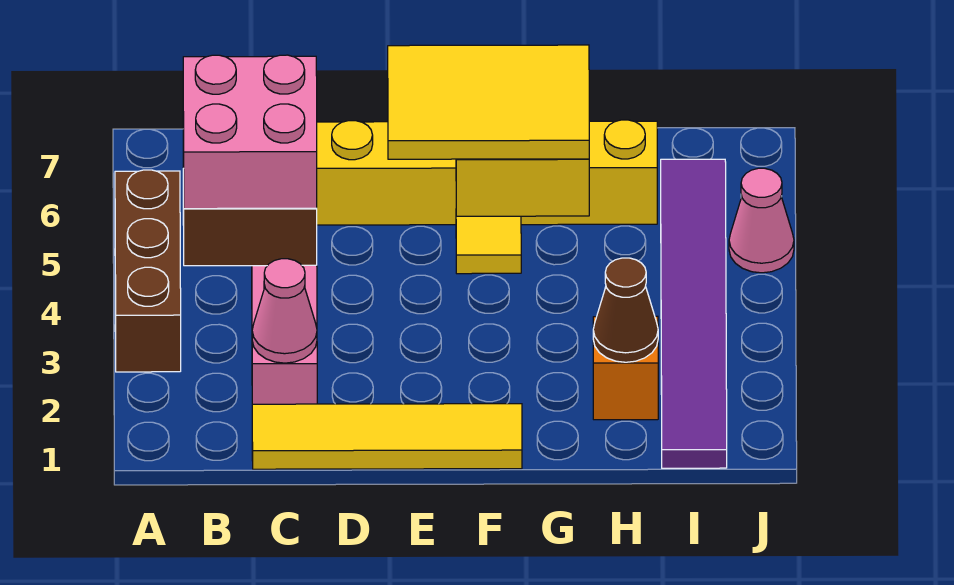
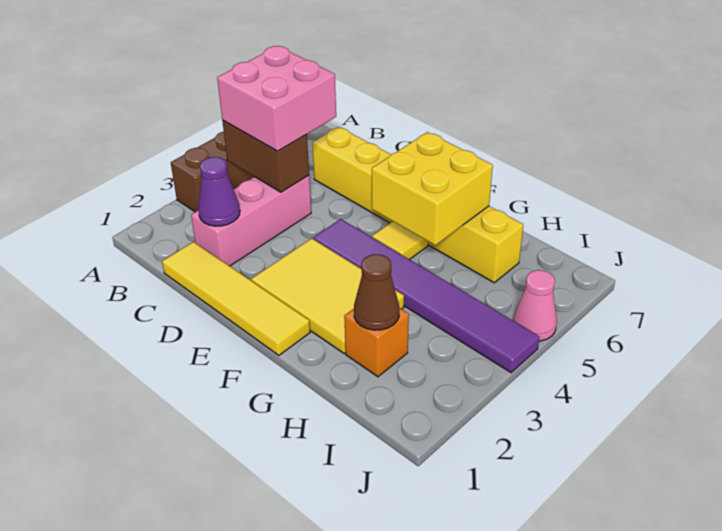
pink 1x1 cone [252,259,317,363] -> purple 1x1 cone [198,157,240,226]
yellow 2x3 tile [388,45,589,159] -> yellow 2x3 tile moved to [251,238,404,353]
purple 1x6 tile [661,159,727,468] -> purple 1x6 tile turned to [313,219,539,373]

